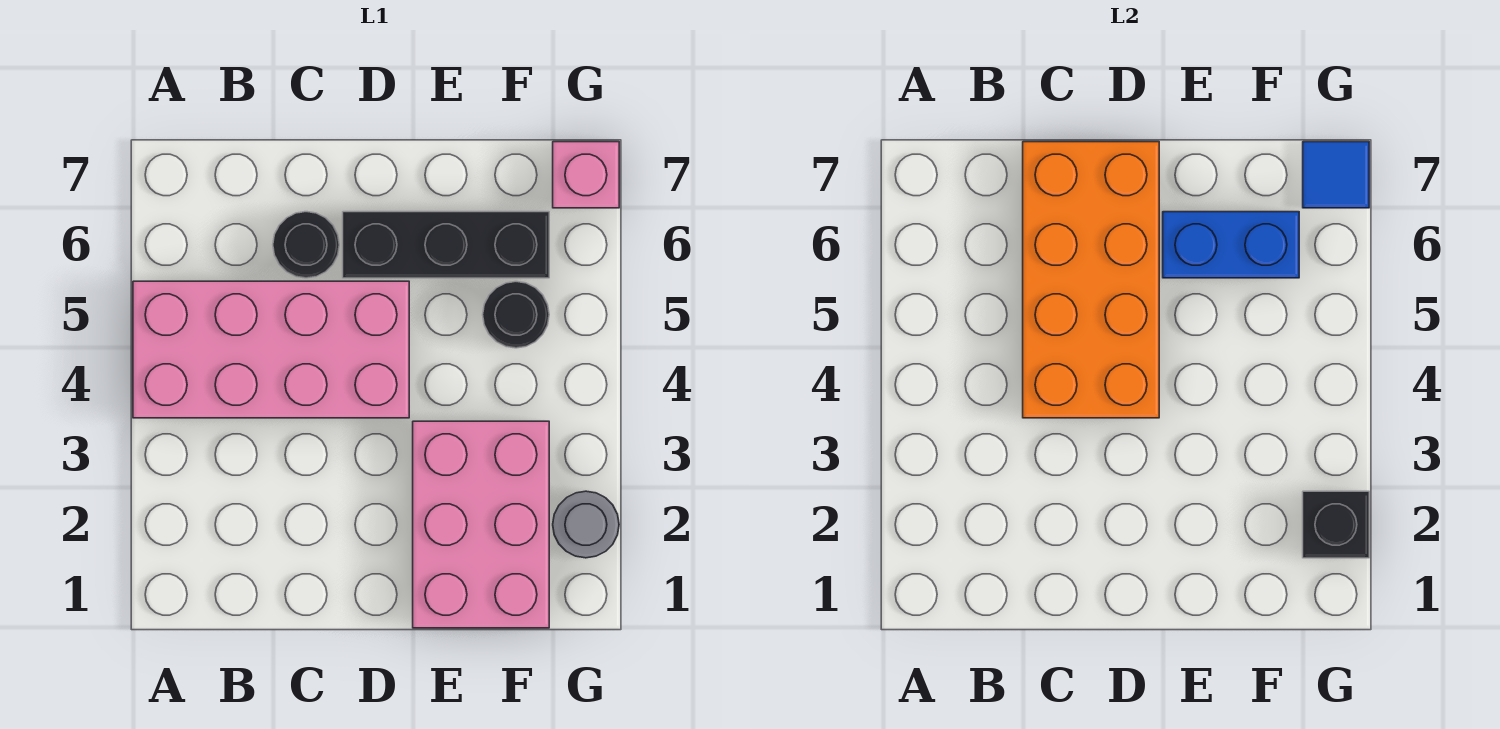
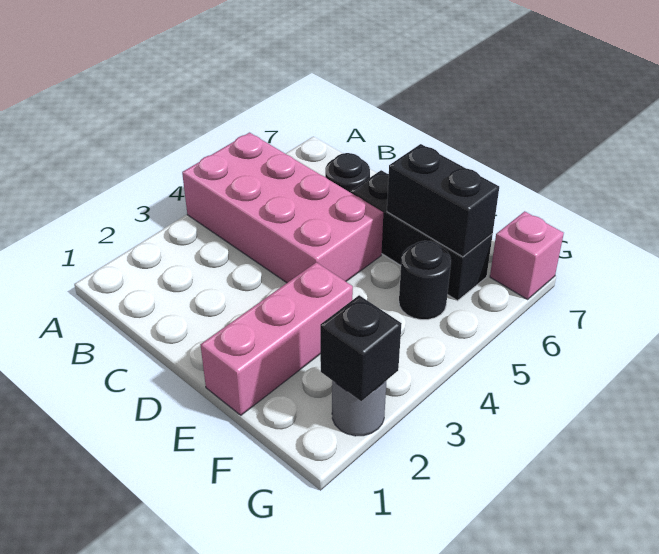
orange 2x4 brick [1023,142,1159,418] -> none
pink 2x3 brick [413,421,549,628] -> pink 1x3 brick [201,262,353,415]
blue 1x2 brick [1163,212,1299,278] -> black 1x2 brick [387,144,499,257]
blue 1x1 tile [1303,142,1369,208] -> none

